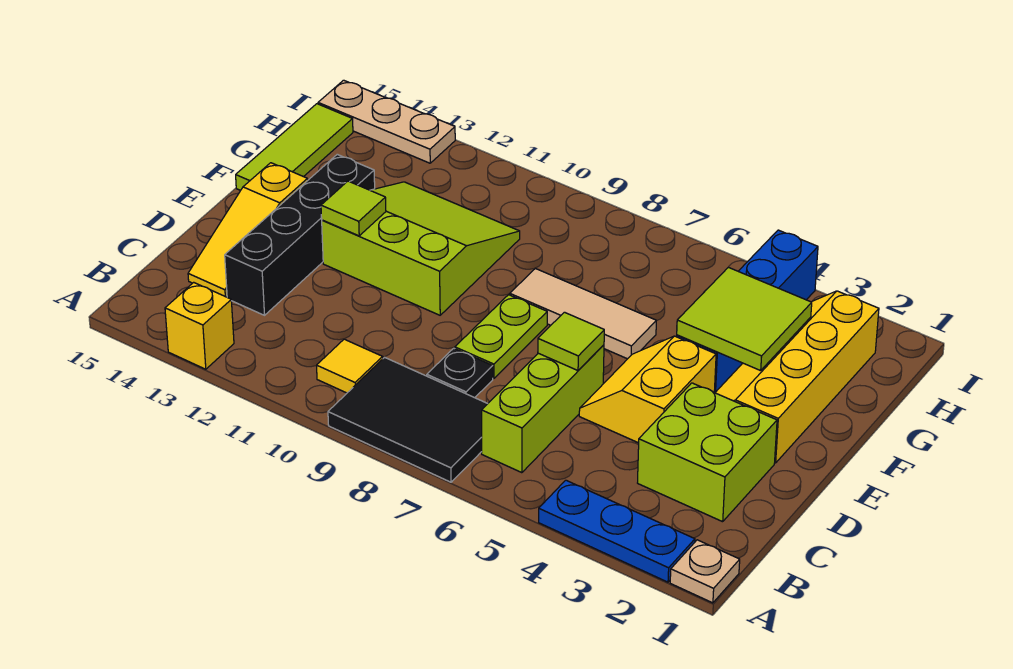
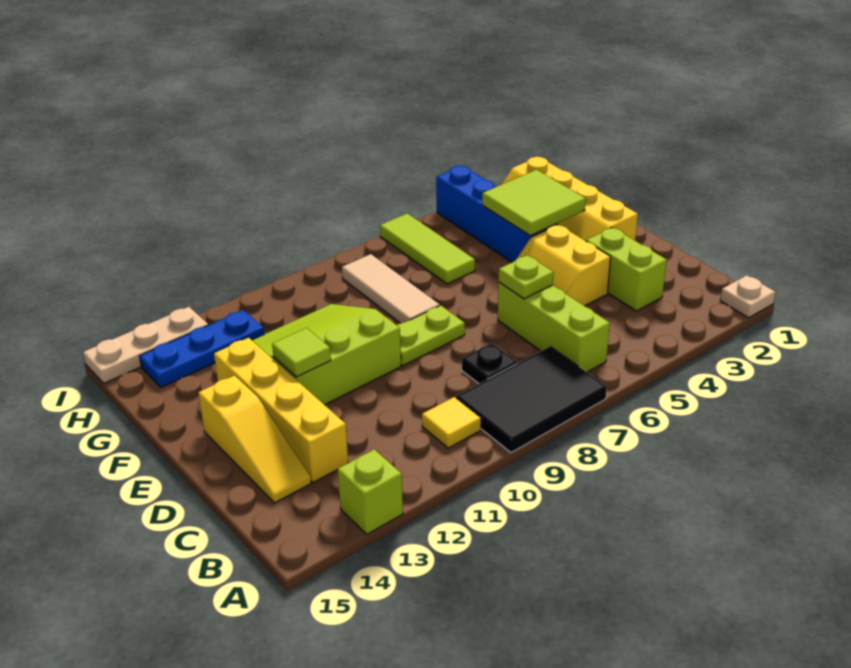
blue 1x3 plate [539,480,695,582] -> blue 1x3 plate moved to [139,310,264,387]
yellow 1x1 brick [165,282,234,369] -> lime 1x1 brick [338,449,403,534]
lime 2x2 brick [638,383,777,522] -> lime 1x2 brick [586,227,667,311]
black 1x4 brick [225,154,375,315] -> yellow 1x4 brick [214,338,348,482]
lime 1x1 tile [538,312,604,370] -> lime 1x1 plate [499,255,554,299]
lime 1x2 plate [455,295,547,378] -> lime 1x2 plate turned to [397,305,465,366]
tan 1x3 tile [510,269,656,359] -> tan 1x3 tile turned to [342,254,440,323]
lime 1x3 tile [236,104,353,191] -> lime 1x3 tile moved to [380,213,475,284]

